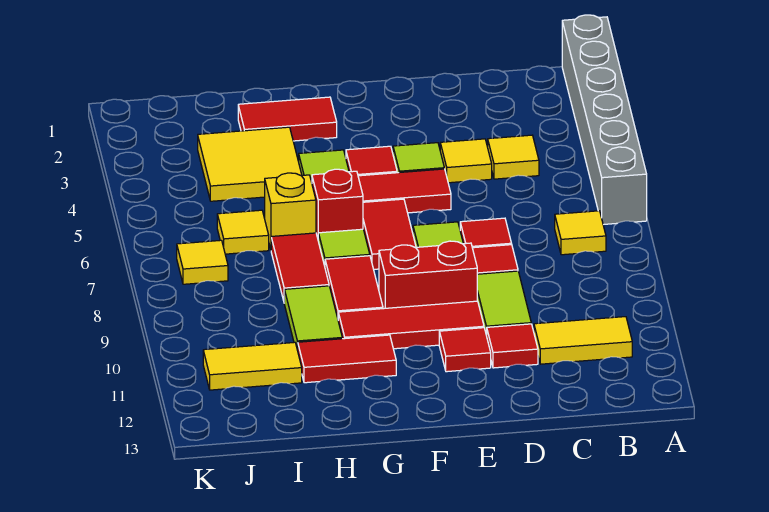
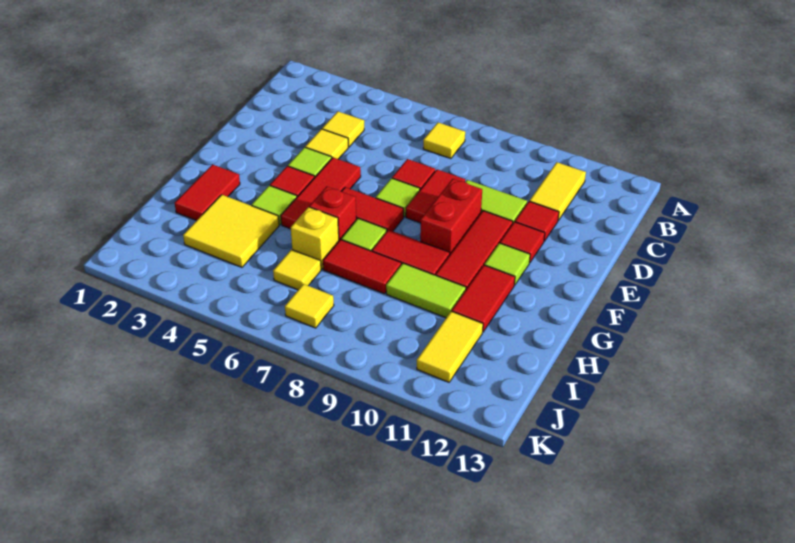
grey 1x6 brick [562,15,647,225] -> none
none -> lime 1x1 tile [484,243,530,285]

